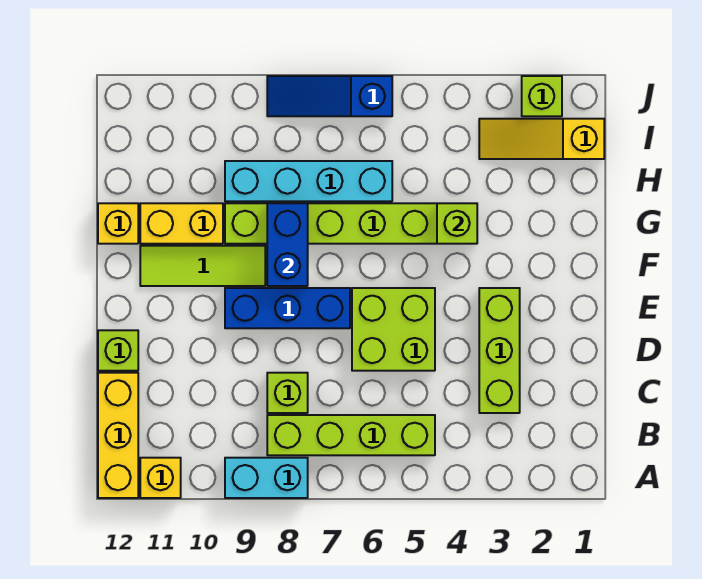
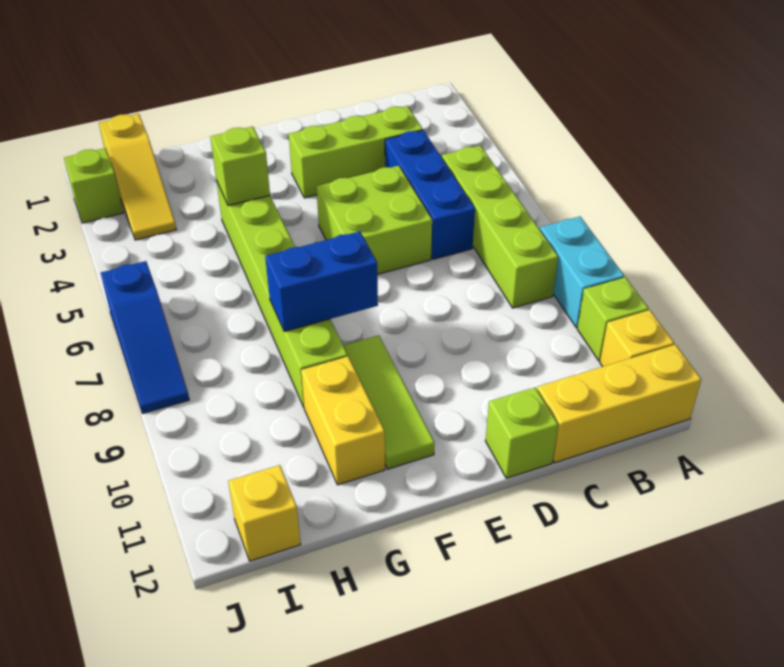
lime 1x1 brick [267,373,308,413] -> lime 1x1 brick moved to [577,277,649,361]
blue 1x3 brick [225,288,350,328] -> blue 1x3 brick moved to [385,130,475,259]
yellow 1x1 brick [98,203,138,244] -> yellow 1x1 brick moved to [228,465,301,561]
cyan 1x4 brick [225,161,392,201] -> none

